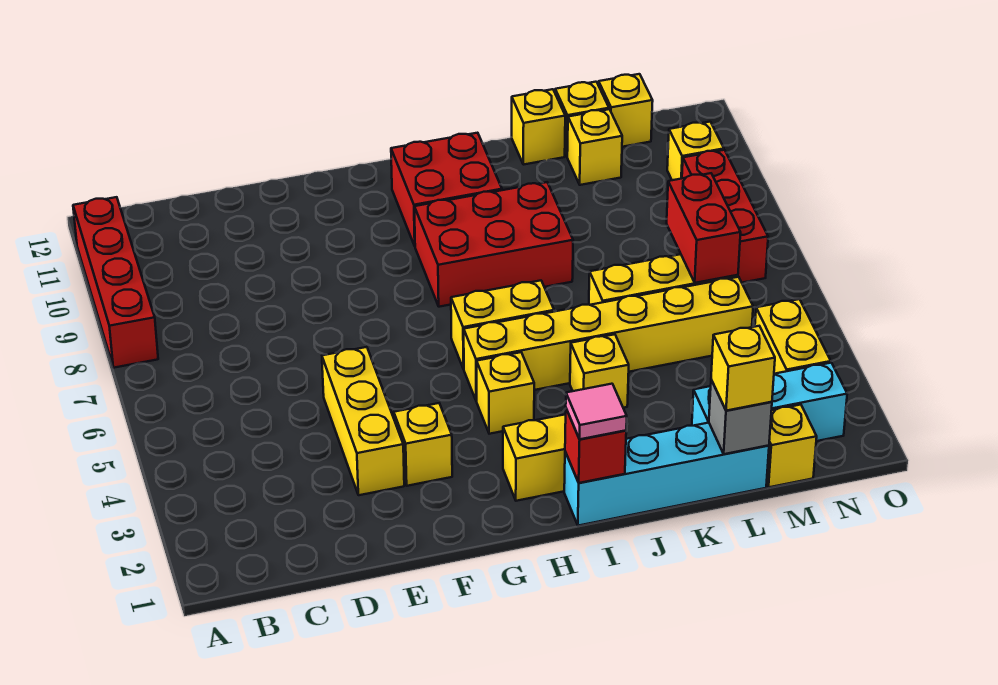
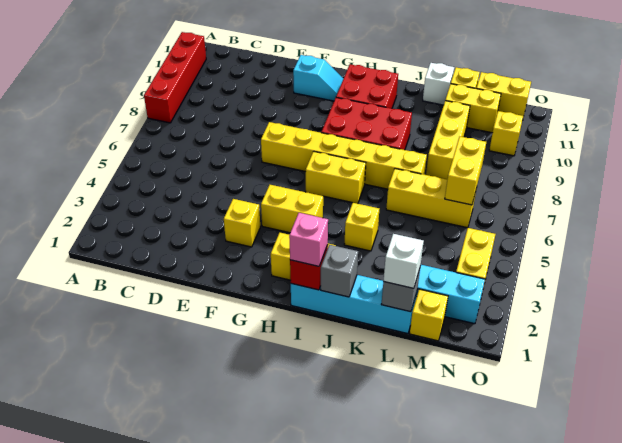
yellow 1x3 brick [322,347,404,495] -> yellow 1x3 brick moved to [426,101,470,179]
none -> cyan 1x2 slope [293,55,343,101]
yellow 1x1 brick [477,352,534,434] -> yellow 1x2 brick [261,185,323,233]
yellow 1x6 brick [464,277,753,401] -> yellow 1x6 brick moved to [261,122,427,189]
pink 1x1 tile [566,384,627,439] -> pink 1x1 brick [289,213,328,266]
none -> grey 1x1 brick [321,245,358,297]
yellow 1x1 brick [512,89,565,165] -> white 1x1 brick [423,63,454,105]
yellow 1x1 brick [711,326,775,411] -> white 1x1 brick [384,234,424,288]
yellow 1x1 brick [567,109,622,185] -> yellow 1x2 brick [445,84,501,133]
red 1x2 brick [667,173,741,283] -> yellow 1x2 brick [445,137,486,205]
yellow 1x1 brick [599,74,653,147] -> yellow 1x2 brick [476,72,531,117]
red 1x3 brick [682,150,768,283] -> none

